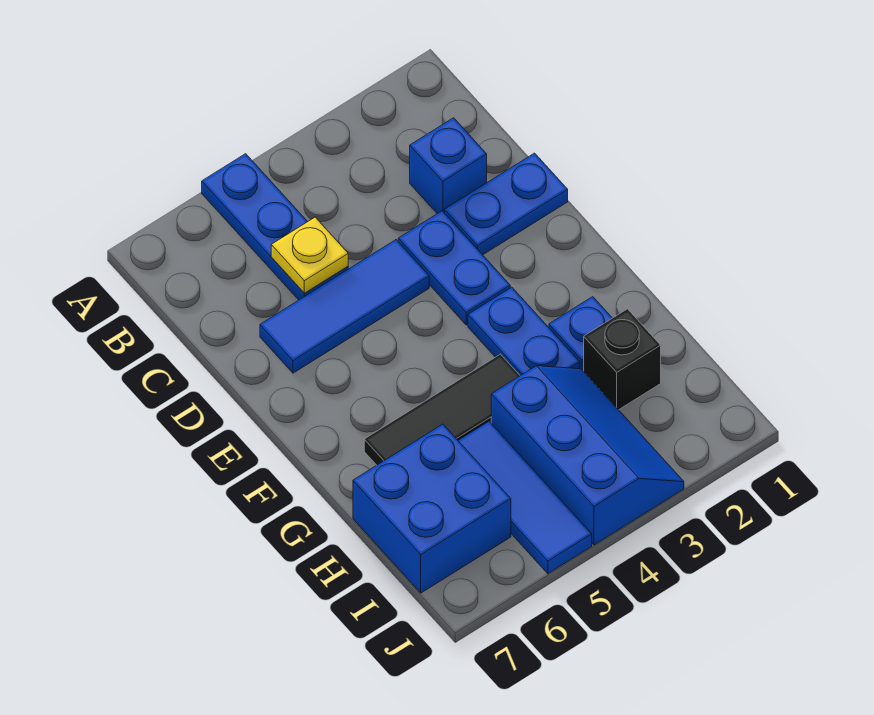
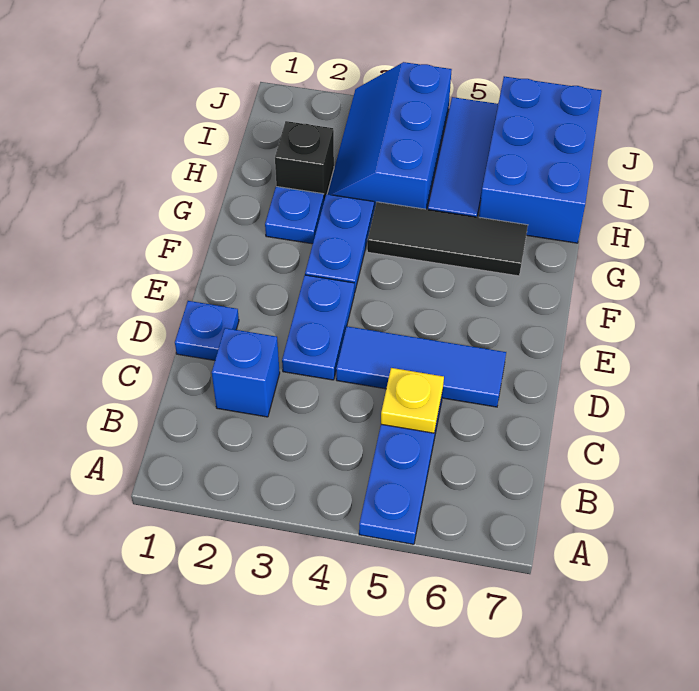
blue 1x2 plate [445,153,568,255] -> blue 1x1 plate [175,301,239,360]
blue 2x2 brick [353,424,511,593] -> blue 2x3 brick [479,76,602,243]

